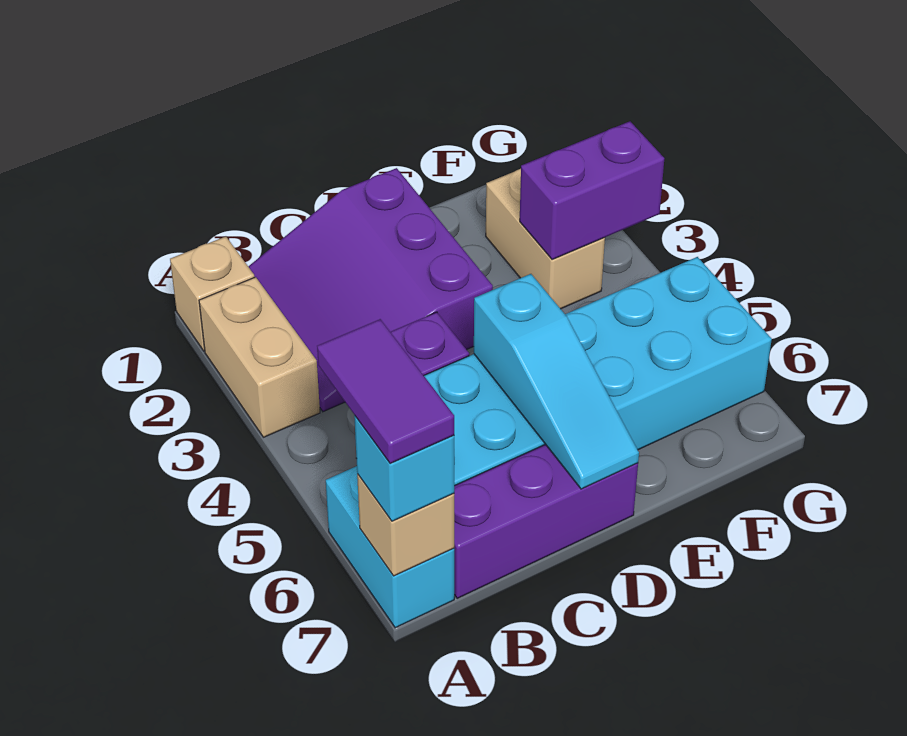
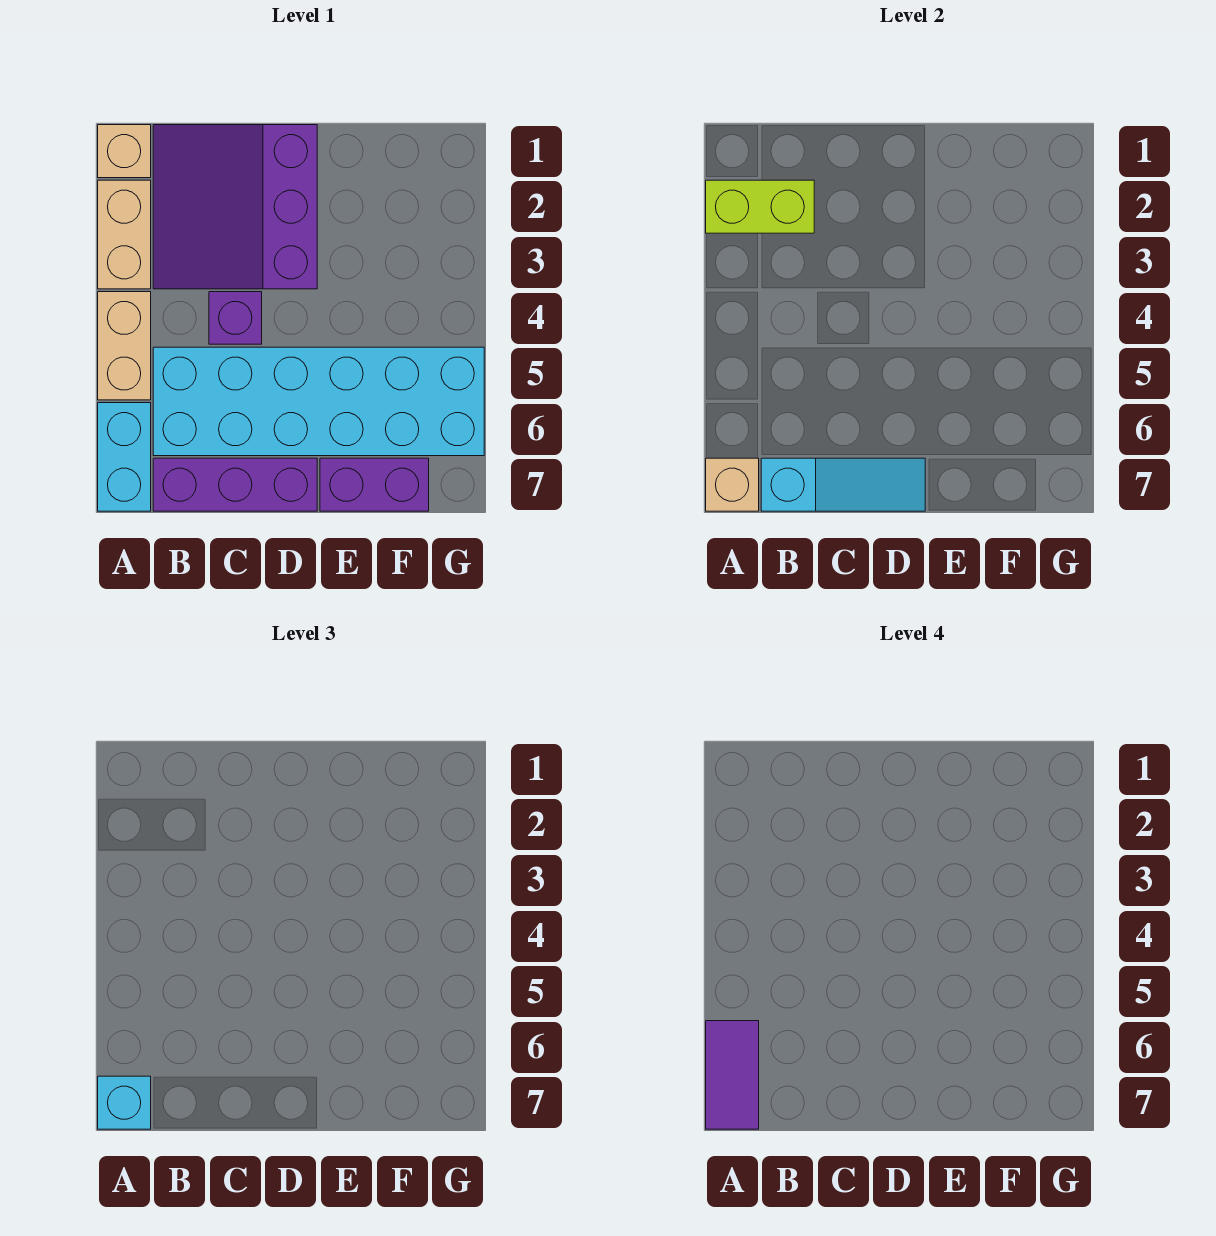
none -> lime 1x2 brick [706,180,814,233]
cyan 1x3 slope [474,274,639,489] -> cyan 1x3 slope turned to [761,458,925,511]
tan 1x2 brick [486,169,605,309] -> tan 1x2 brick moved to [98,292,151,400]
purple 1x2 brick [520,121,664,260] -> purple 1x2 brick moved to [320,458,429,511]

